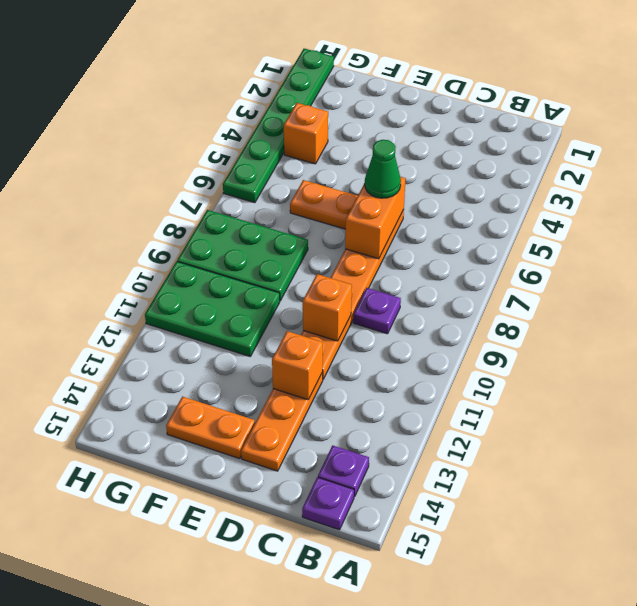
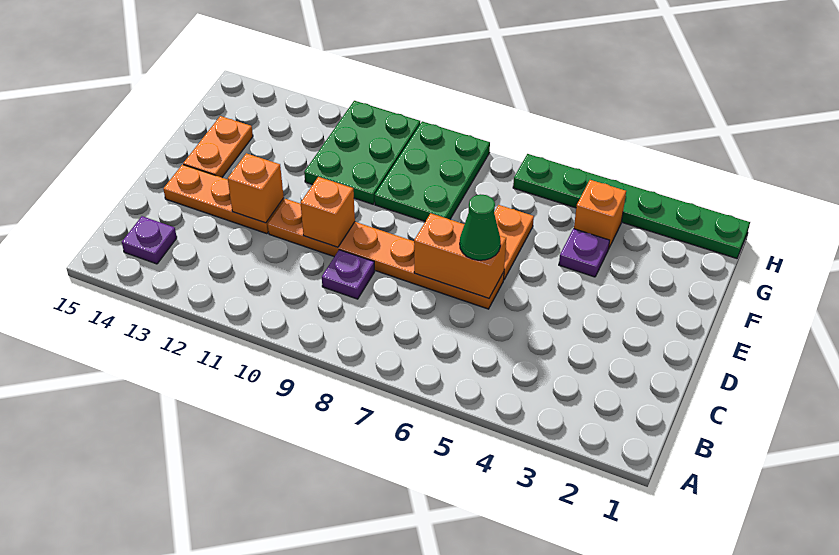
purple 1x1 plate [302,477,354,530] -> purple 1x1 plate moved to [559,229,610,277]

